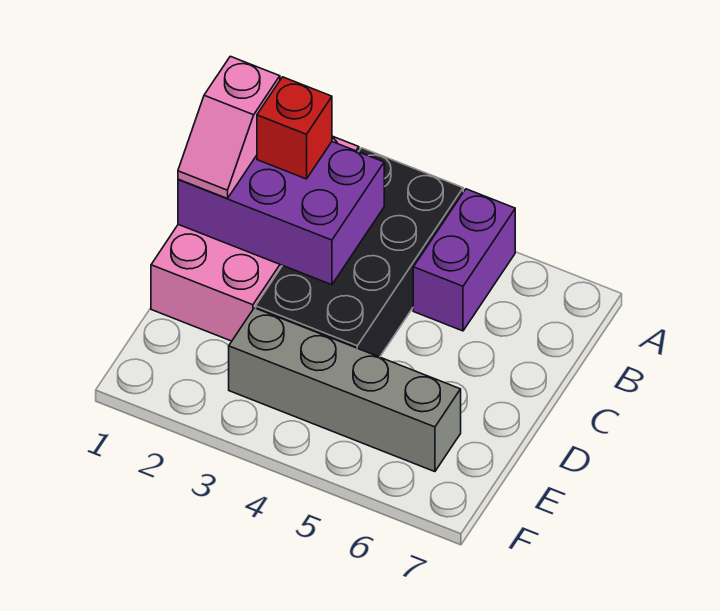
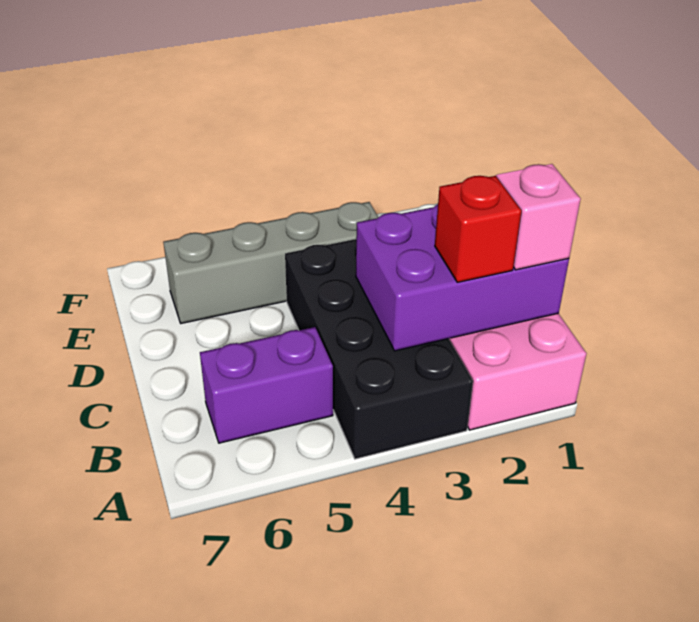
purple 1x2 brick [413,189,515,331] -> purple 1x2 brick turned to [200,327,333,443]

